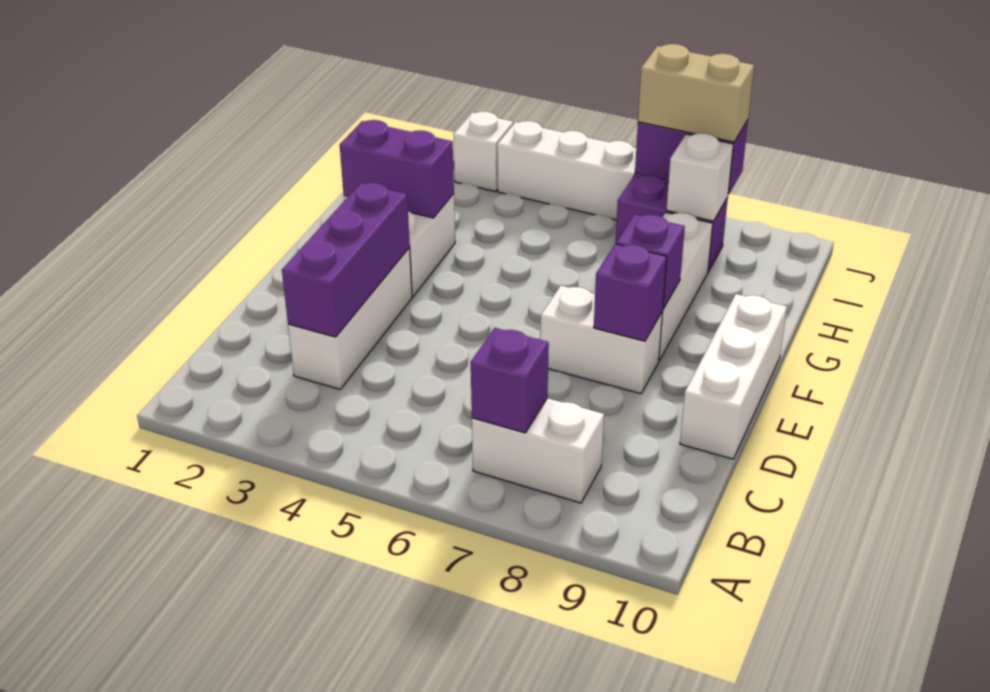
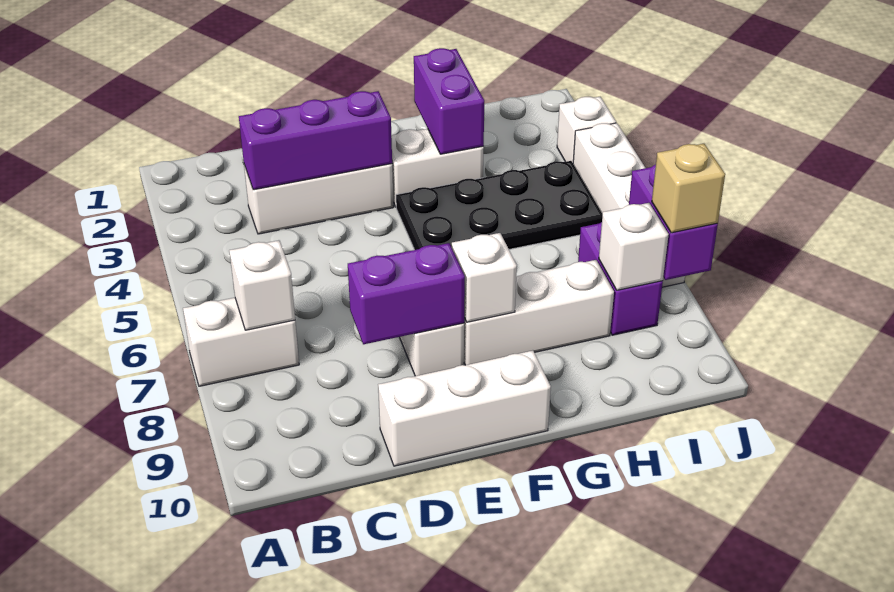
white 1x2 brick [472,398,604,503] -> white 1x2 brick turned to [183,298,299,386]
purple 1x1 brick [471,328,549,433] -> white 1x1 brick [229,240,295,330]
purple 1x1 brick [594,244,667,341] -> purple 1x2 brick [348,243,465,344]
none -> black 2x4 plate [396,161,603,250]
purple 1x1 brick [616,214,685,309] -> white 1x1 brick [452,233,517,322]
tan 1x2 brick [638,44,754,142] -> tan 1x1 brick [652,144,725,233]

